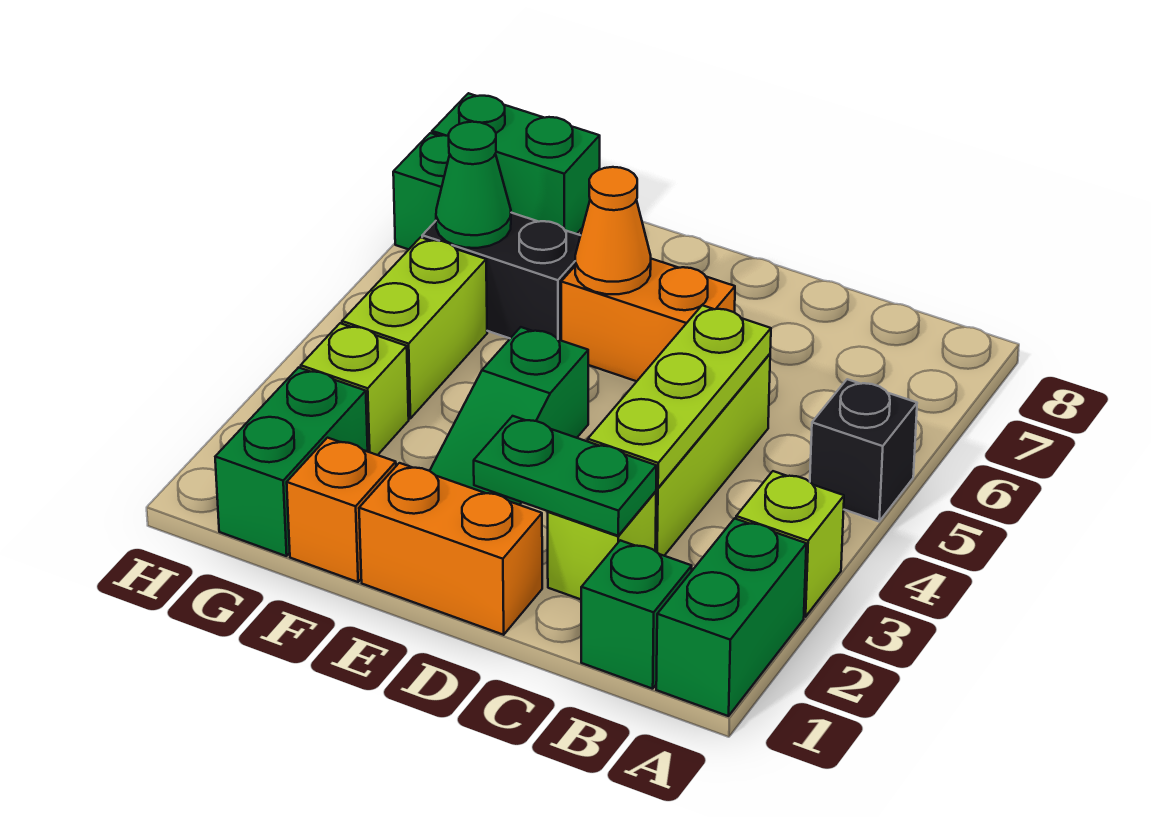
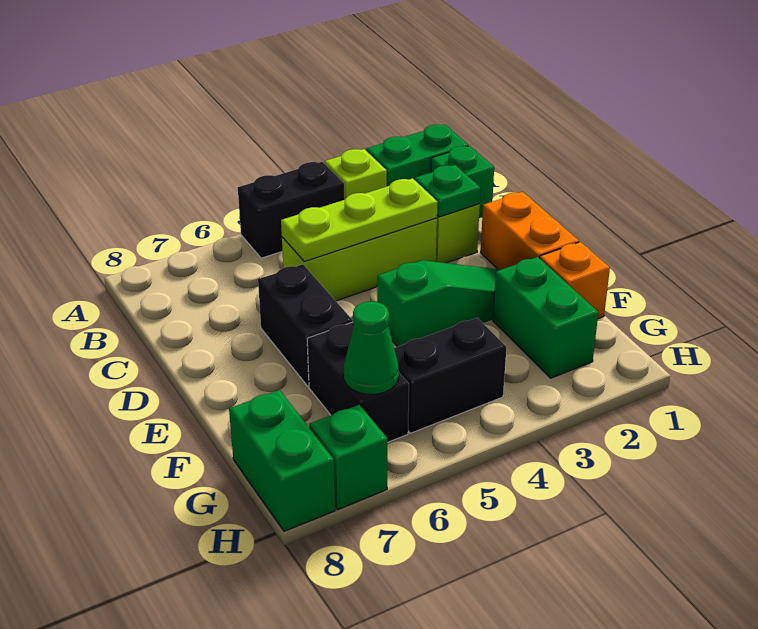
black 1x1 brick [810,379,917,521] -> black 1x2 brick [238,162,345,258]
green 1x2 plate [474,416,656,536] -> green 1x1 plate [415,165,481,217]
orange 1x2 brick [561,259,735,381] -> black 1x2 brick [258,264,353,387]
orange 1x1 cone [575,167,651,294] -> none
green 1x2 brick [215,367,368,556] -> green 1x2 brick turned to [493,257,598,378]
lime 1x1 brick [301,323,409,455] -> none
lime 1x2 brick [342,237,487,419] -> black 1x2 brick [394,318,506,433]

